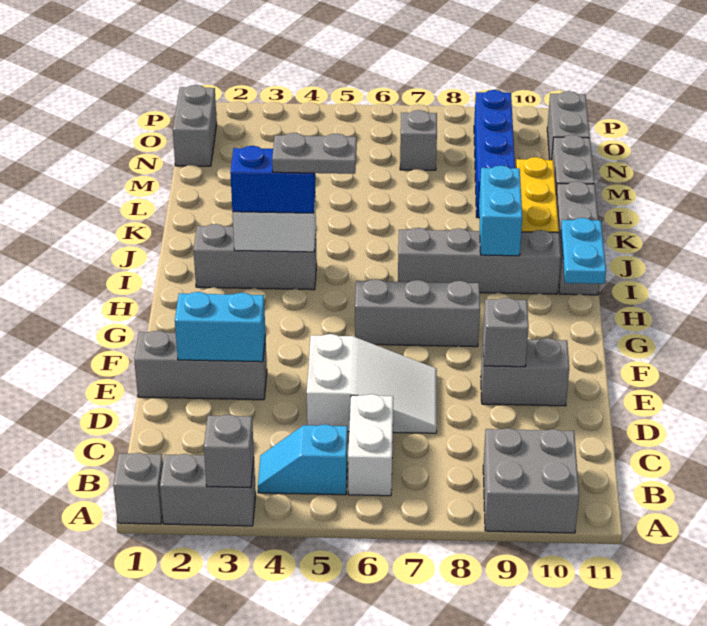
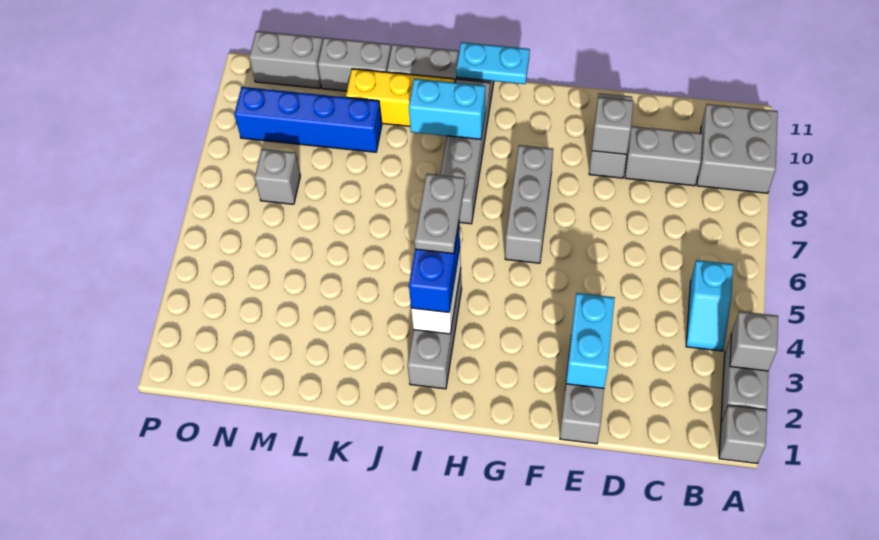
white 1x2 brick [348,394,393,496] -> none
white 2x3 slope [307,334,437,433] -> none
grey 1x2 brick [173,85,217,166] -> grey 1x2 brick moved to [625,126,703,186]

